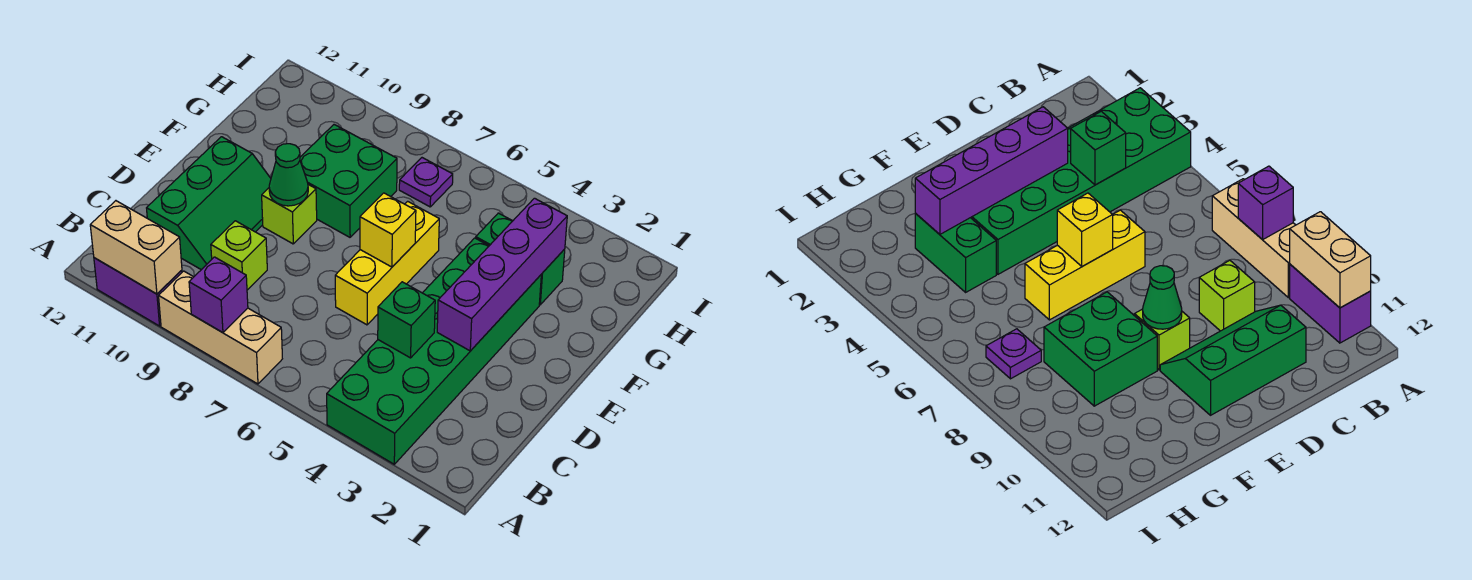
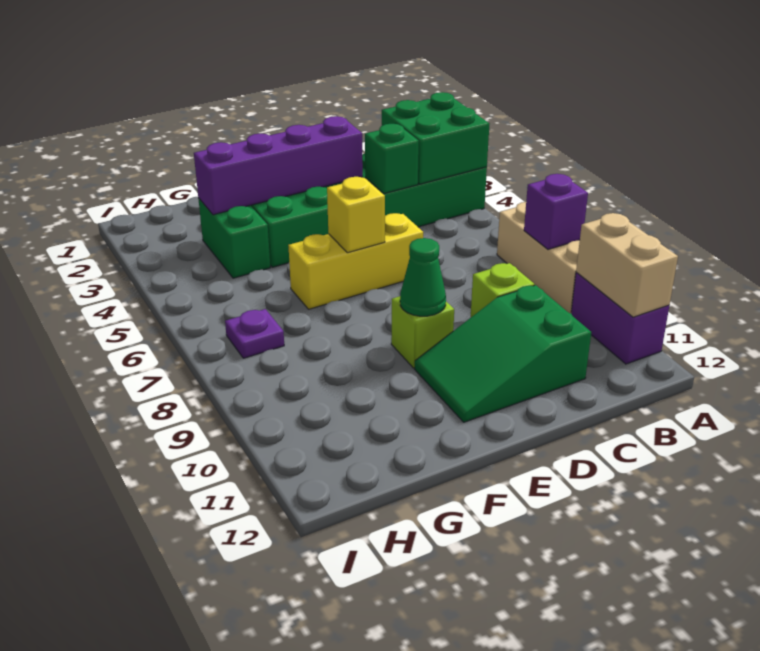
green 2x3 slope [147,137,271,270] -> green 2x3 slope turned to [415,285,591,422]
green 2x2 brick [300,125,397,237] -> green 2x2 brick moved to [382,92,490,184]

